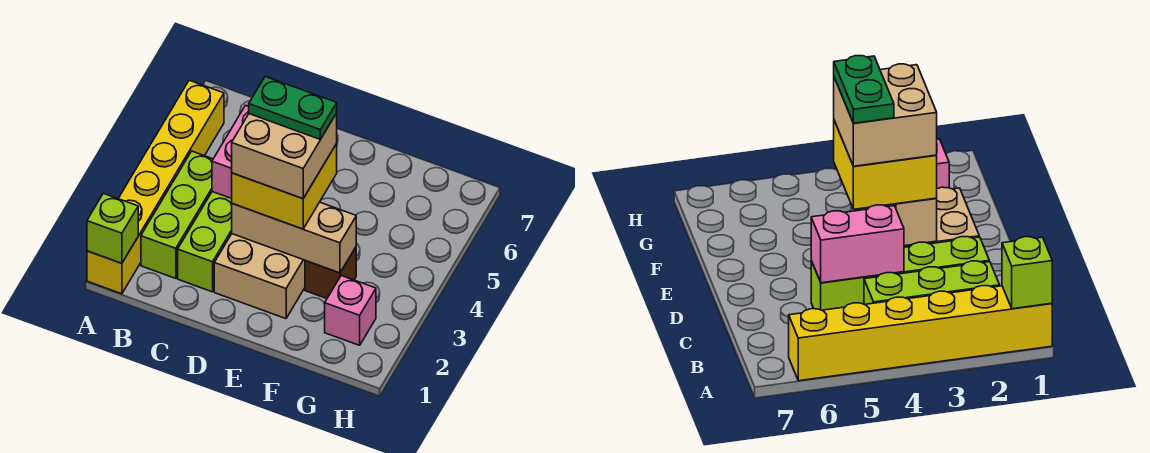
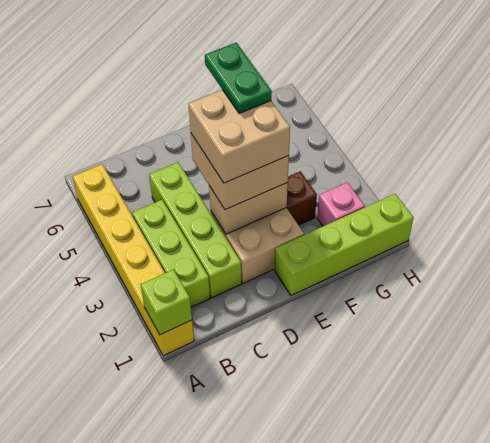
pink 1x2 brick [212,105,249,199] -> none
tan 1x3 brick [232,202,356,273] -> tan 1x2 brick [209,183,288,234]
yellow 2x2 brick [232,144,337,229] -> tan 2x2 brick [191,134,289,210]
green 1x2 plate [249,76,337,139] -> green 1x2 plate turned to [205,43,272,113]
none -> lime 1x4 brick [275,194,413,296]

